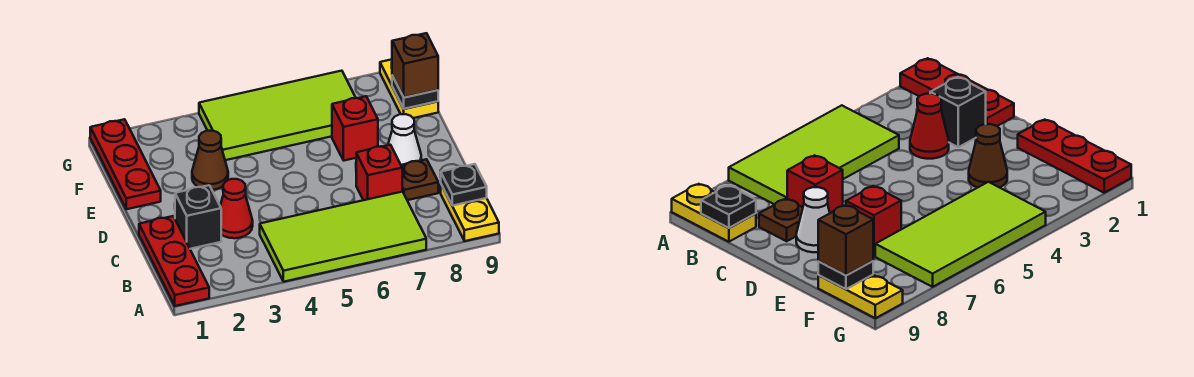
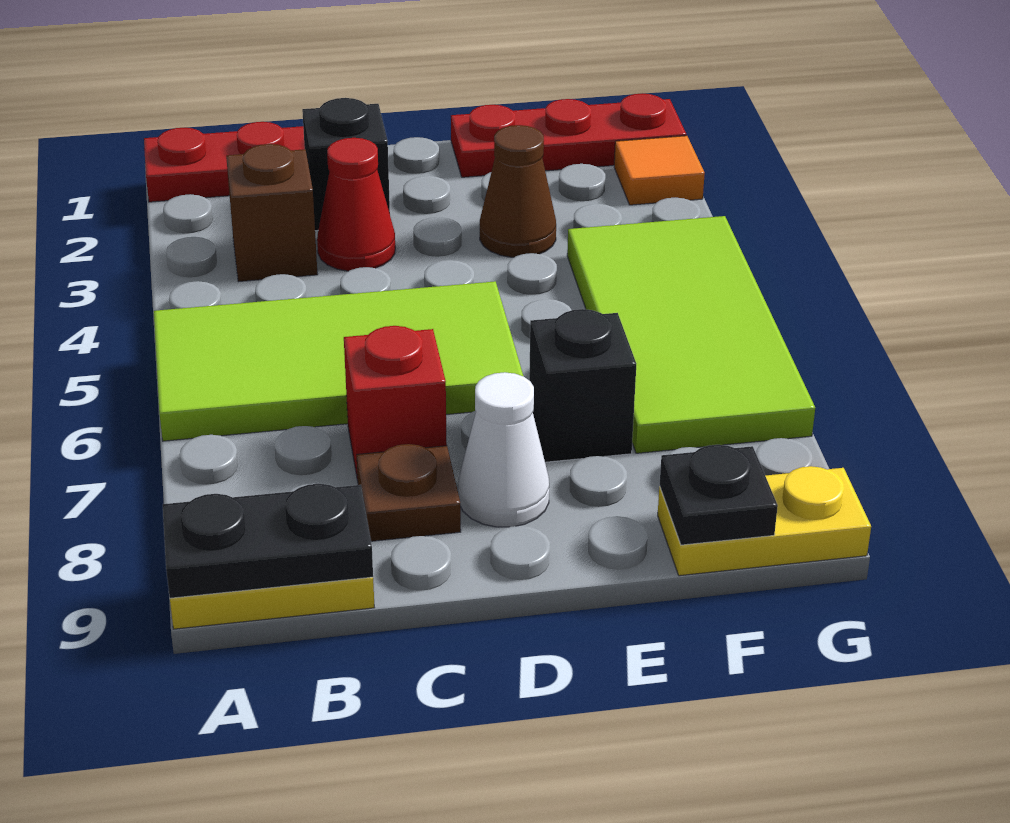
lime 2x4 tile [260,192,426,282] -> lime 2x4 tile turned to [154,281,523,441]
black 1x1 plate [441,164,487,206] -> black 1x2 plate [163,484,373,598]
red 1x1 brick [332,96,378,160] -> black 1x1 brick [529,309,636,462]
brown 1x1 brick [392,33,438,97] -> brown 1x1 brick moved to [226,144,318,282]
none -> orange 1x1 tile [614,136,705,205]

